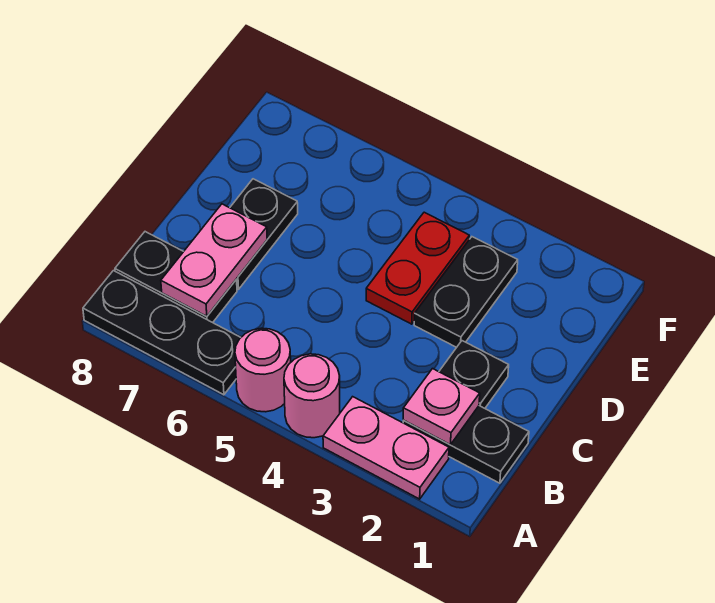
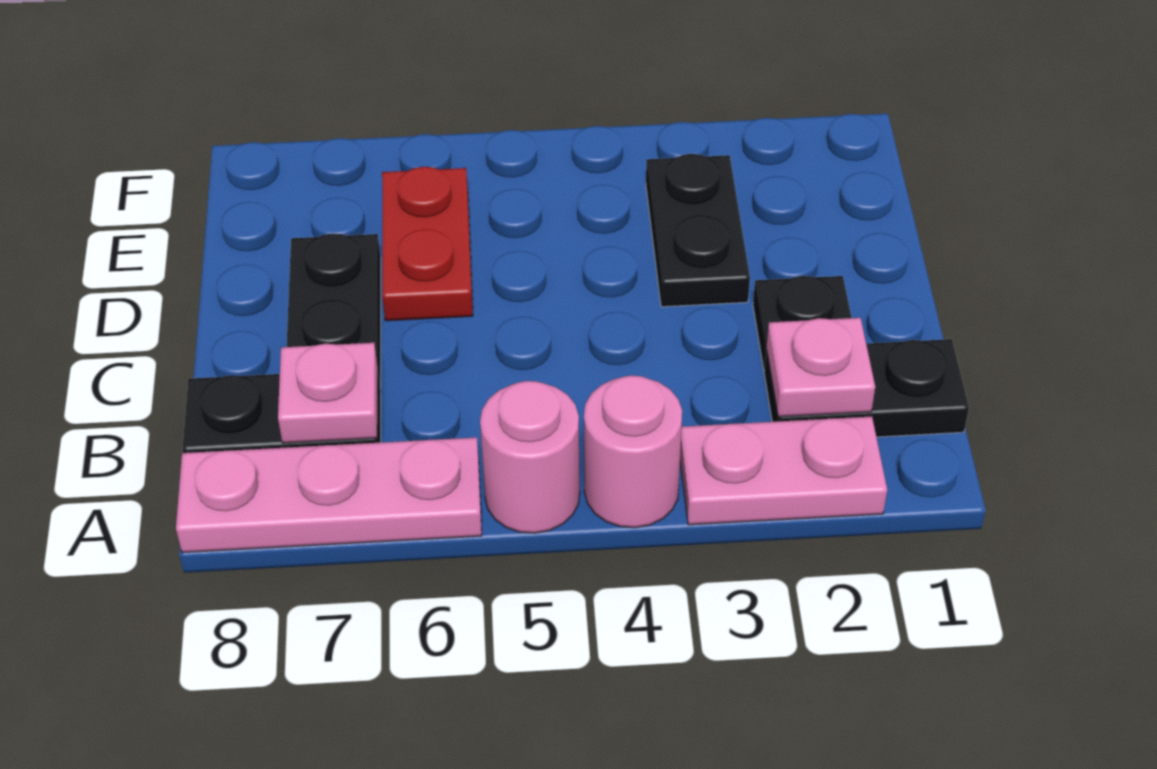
black 1x3 plate [83,271,241,395] -> pink 1x3 plate [176,437,482,553]
pink 1x2 plate [161,204,267,317] -> pink 1x1 plate [278,343,378,443]
red 1x2 plate [366,212,469,324] -> red 1x2 plate moved to [382,167,473,321]

